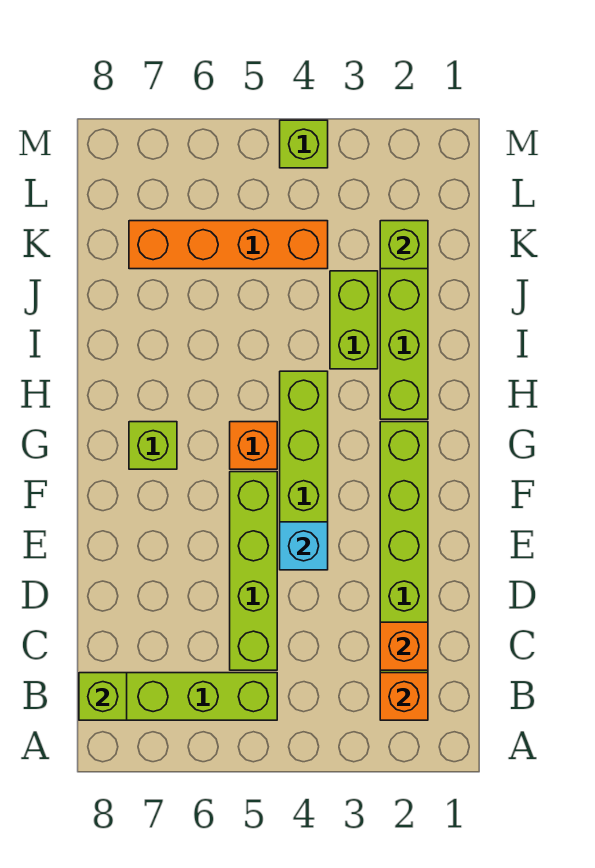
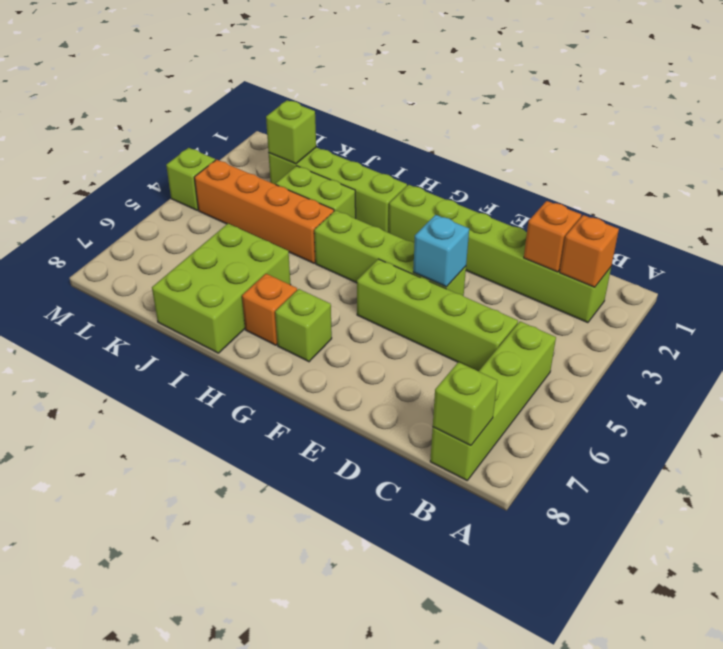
orange 1x1 brick [230,422,277,469] -> orange 1x1 brick moved to [242,274,297,345]
none -> lime 2x3 brick [152,224,291,353]
orange 1x4 brick [129,221,328,269] -> orange 1x4 brick turned to [194,160,334,263]

